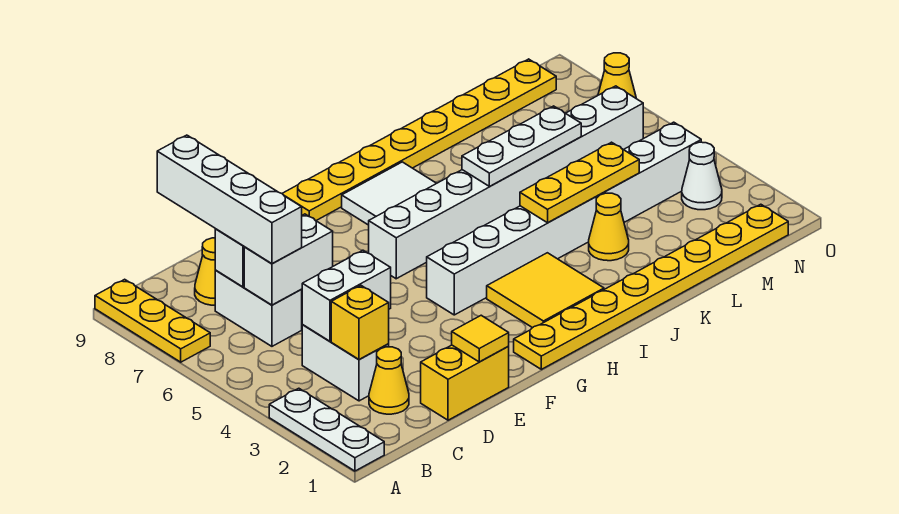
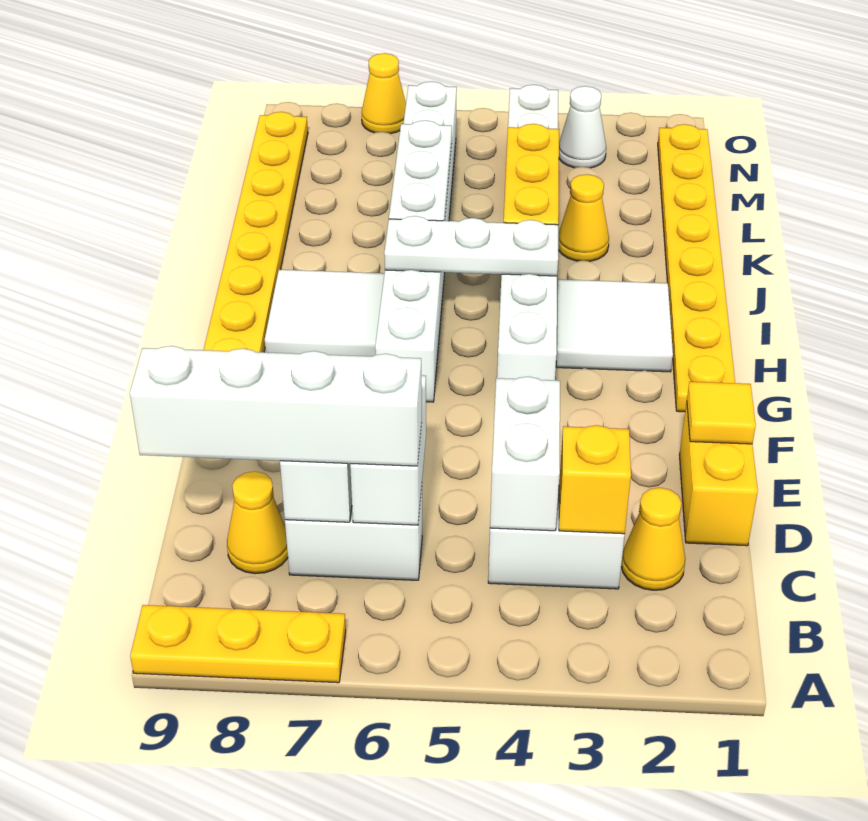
white 1x3 plate [269,388,384,471] -> white 1x3 plate moved to [384,216,558,276]
yellow 2x2 tile [487,253,604,328] -> white 2x2 tile [556,279,673,372]

